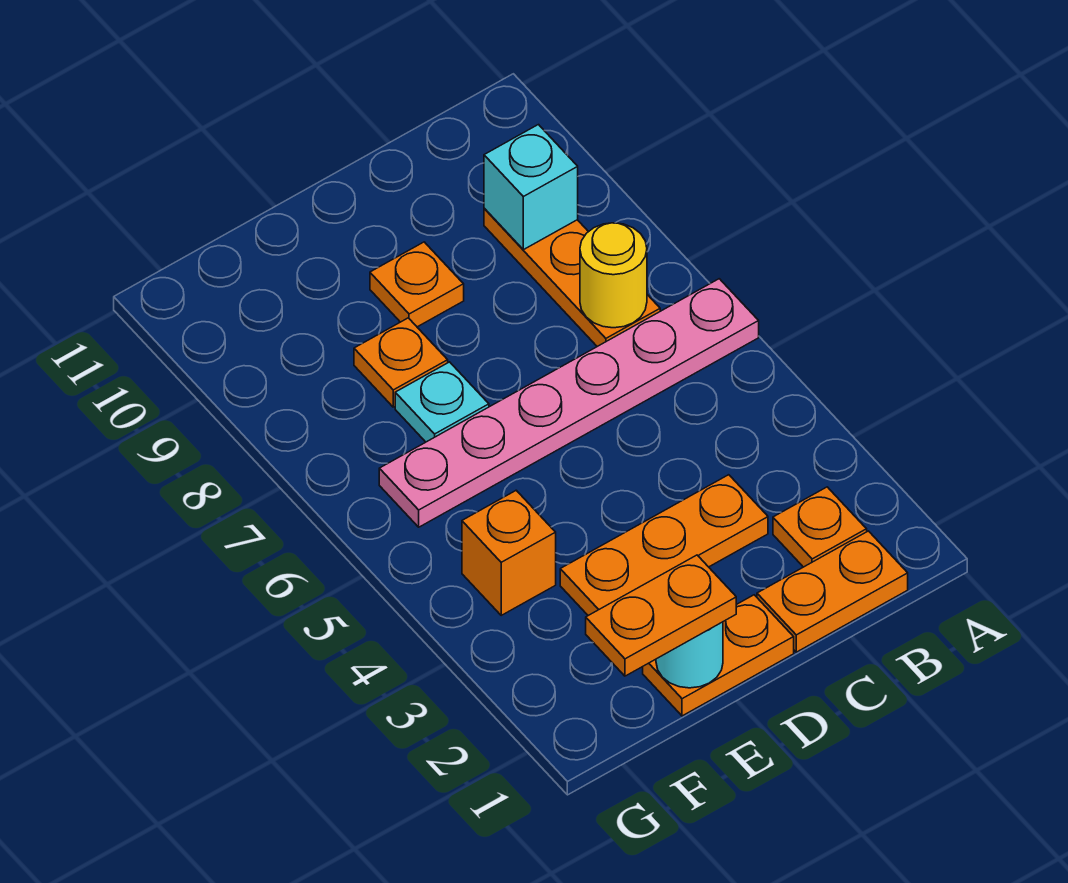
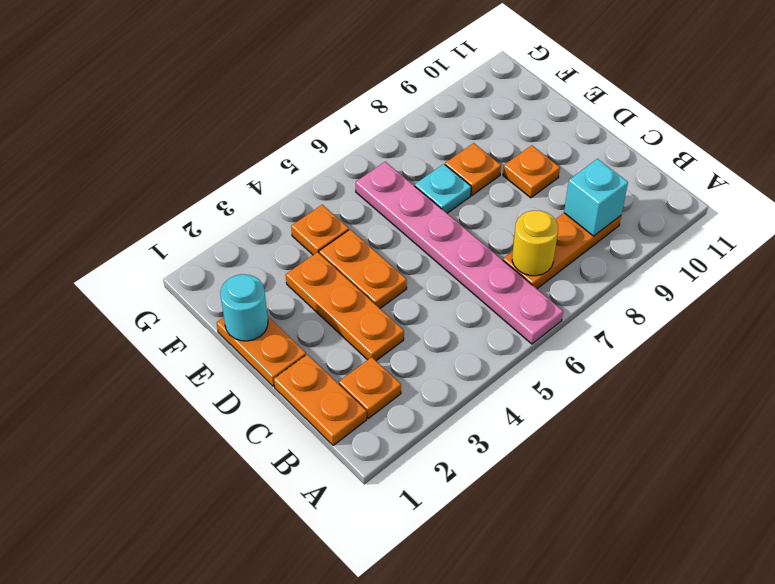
orange 1x2 plate [586,555,736,676] -> orange 1x2 plate moved to [319,230,407,308]
orange 1x1 brick [462,490,556,615] -> orange 1x1 plate [291,205,349,255]

